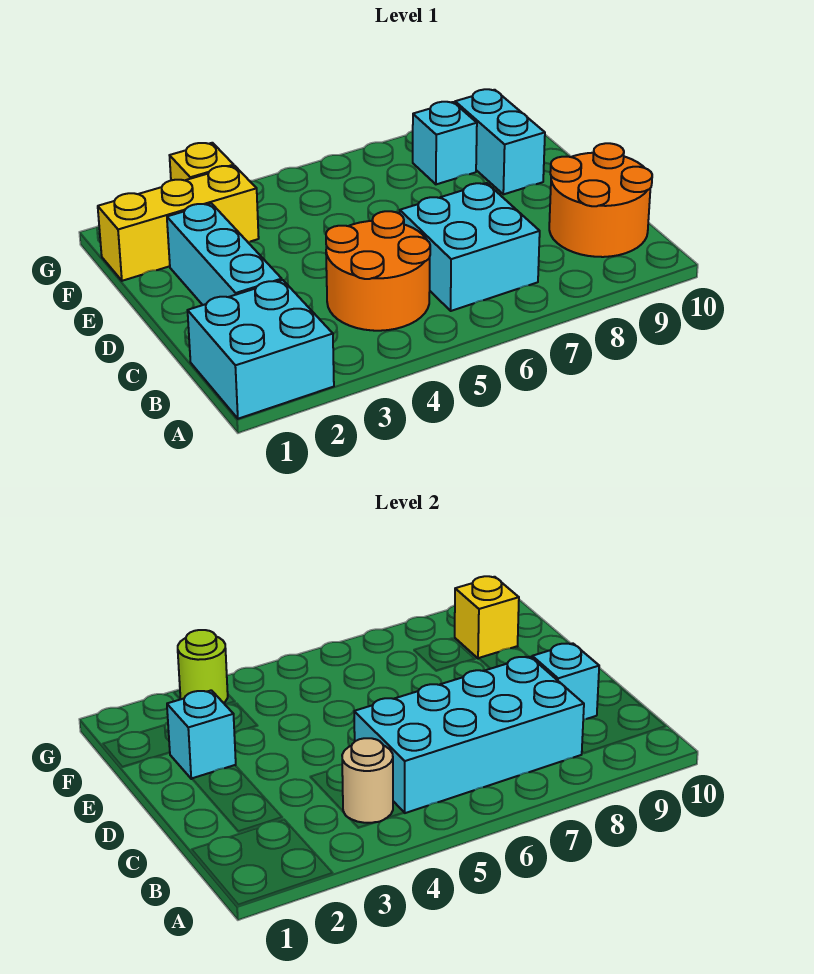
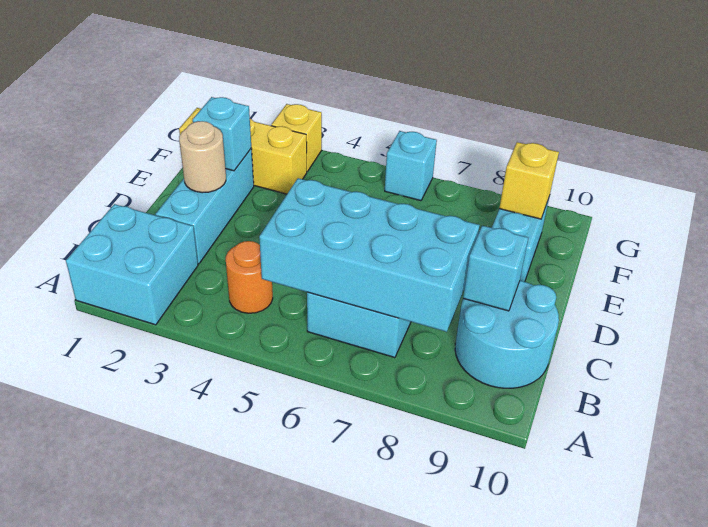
orange 2x2 round brick [326,211,430,331] -> orange 1x1 round brick [226,241,273,313]
tan 1x1 round brick [342,738,393,823] -> tan 1x1 round brick moved to [179,121,226,193]
orange 2x2 round brick [549,143,652,257] -> cyan 2x2 round brick [455,281,559,388]
cyan 1x1 brick [413,102,477,184] -> cyan 1x1 brick moved to [385,131,437,201]
lime 1x1 round brick [178,630,228,703] -> none

